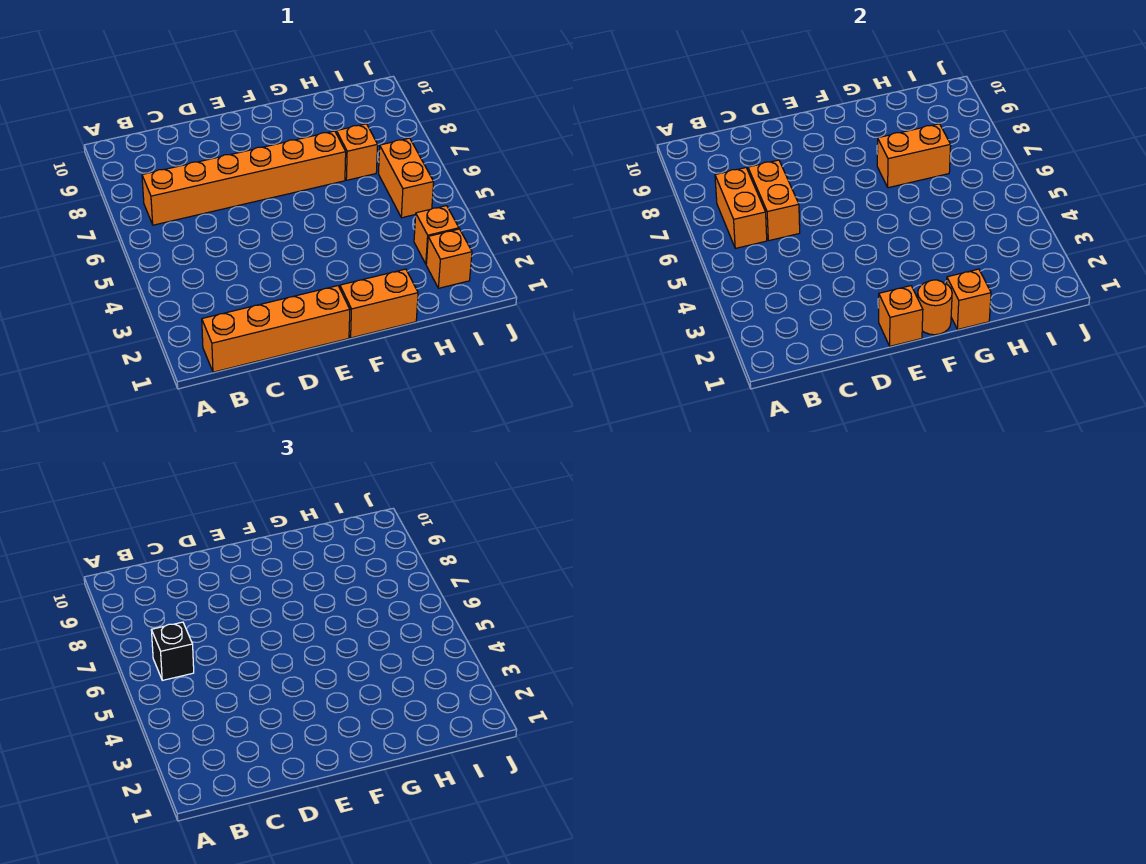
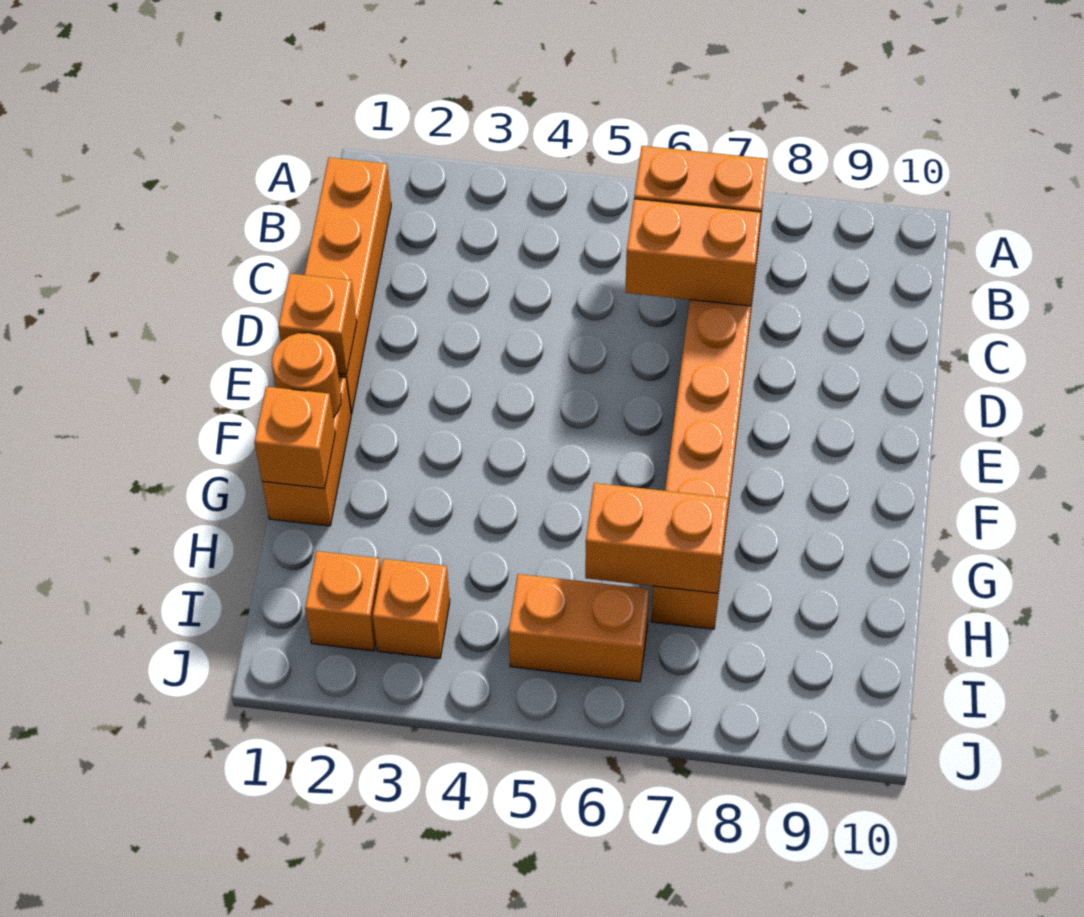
black 1x1 brick [151,622,194,680] -> none
orange 1x2 brick [877,124,951,188] -> orange 1x2 brick turned to [585,483,728,593]

